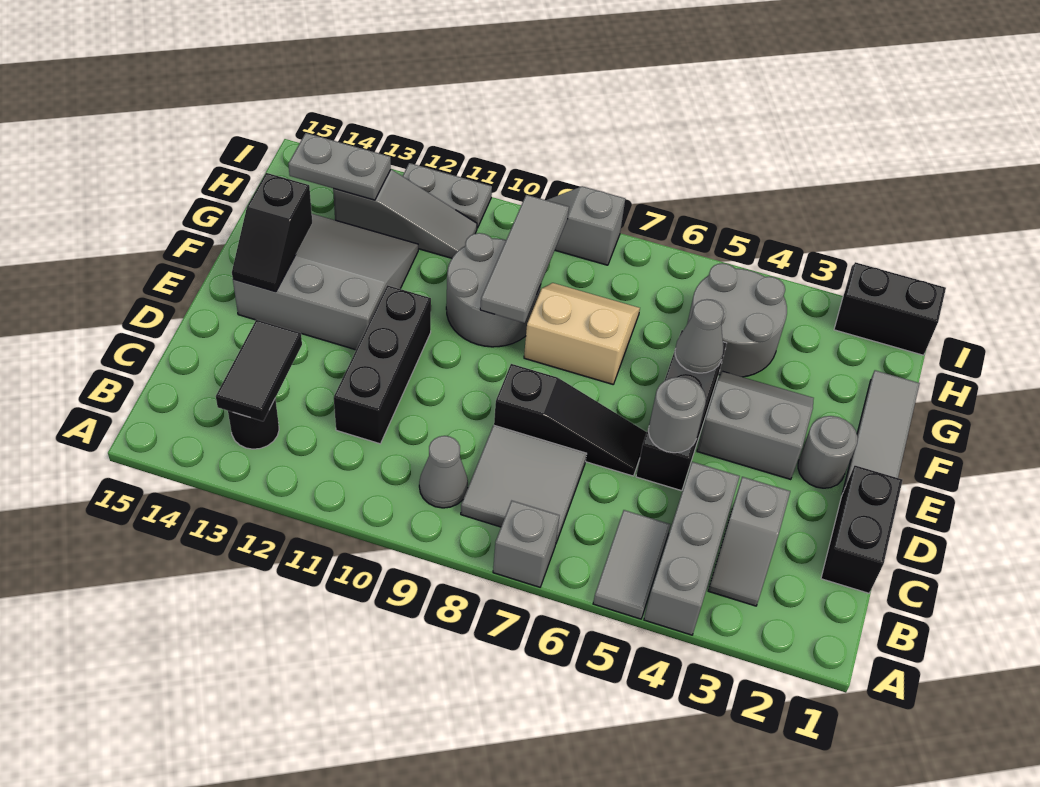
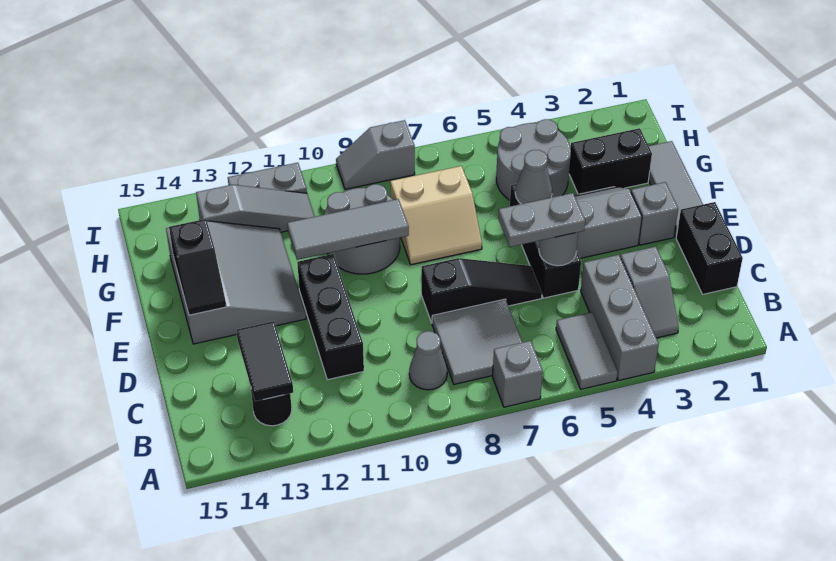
grey 1x1 round brick [798,416,858,488] -> grey 1x1 brick [631,182,678,245]
grey 3x3 slope [233,214,418,350] -> grey 3x3 slope turned to [166,221,306,344]
tan 2x2 slope [524,283,640,384] -> tan 2x2 slope turned to [390,166,482,265]
grey 1x3 tile [480,195,569,323] -> grey 1x3 tile turned to [287,199,409,260]
grey 1x2 plate [288,133,391,200] -> grey 1x2 plate moved to [498,193,585,247]
black 1x2 brick [834,262,946,355] -> black 1x2 brick moved to [569,128,652,194]

